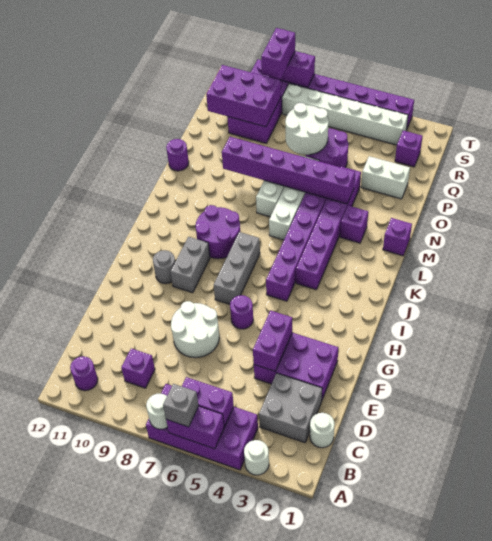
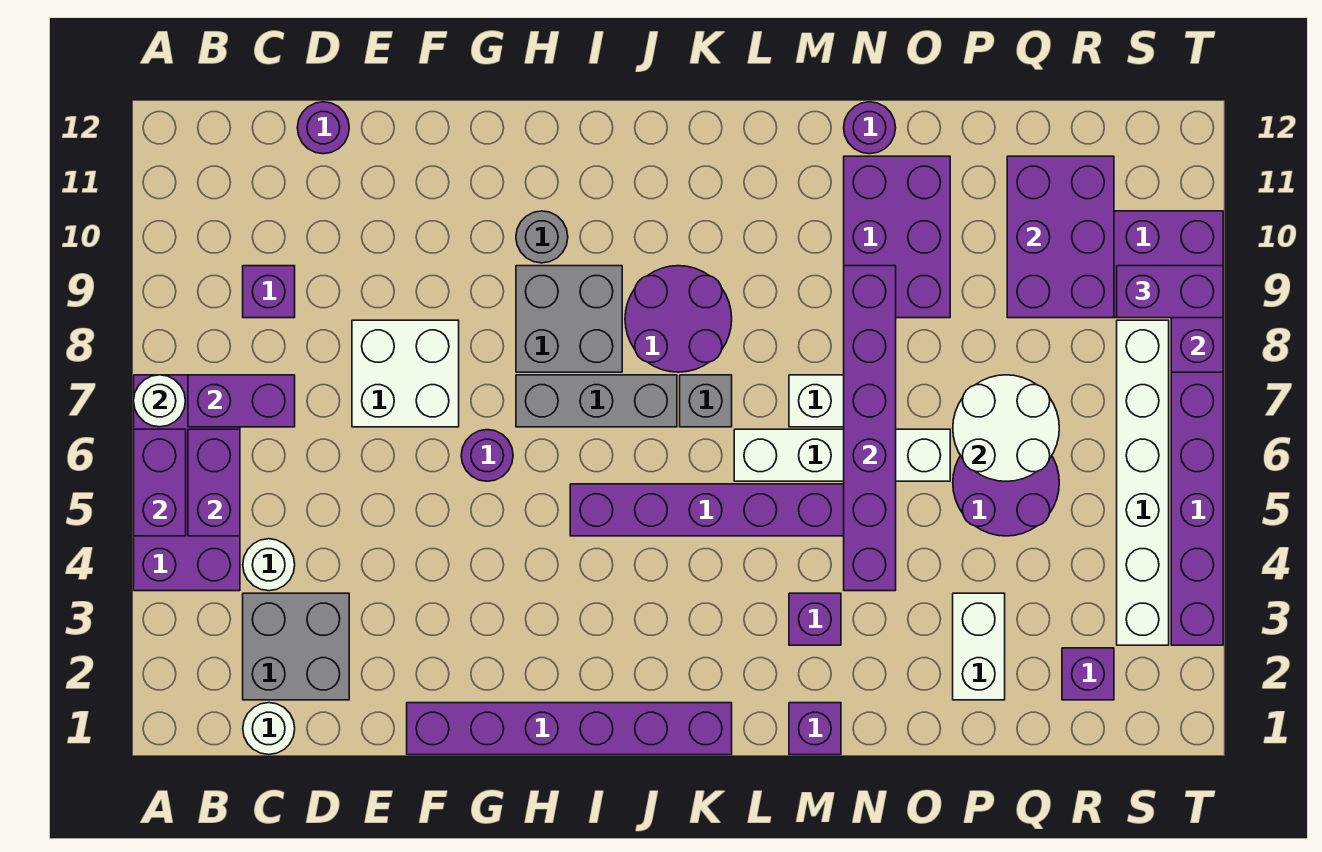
white 1x1 round brick [244,440,269,475] -> white 1x1 round brick moved to [243,539,295,591]
grey 1x1 brick [163,384,199,427] -> grey 1x1 brick moved to [680,375,732,427]
purple 1x1 round brick [70,356,98,391] -> purple 1x1 round brick moved to [297,102,349,154]
purple 2x3 brick [254,333,338,399] -> purple 2x3 brick moved to [844,156,950,318]
purple 1x2 brick [253,311,292,371] -> purple 1x2 brick moved to [188,375,295,427]
white 2x2 round brick [171,301,219,358] -> white 2x2 brick [352,320,459,427]
grey 1x2 brick [171,237,210,293] -> grey 2x2 brick [516,266,622,372]
purple 1x6 brick [296,166,361,290] -> purple 1x6 brick moved to [407,703,732,755]

